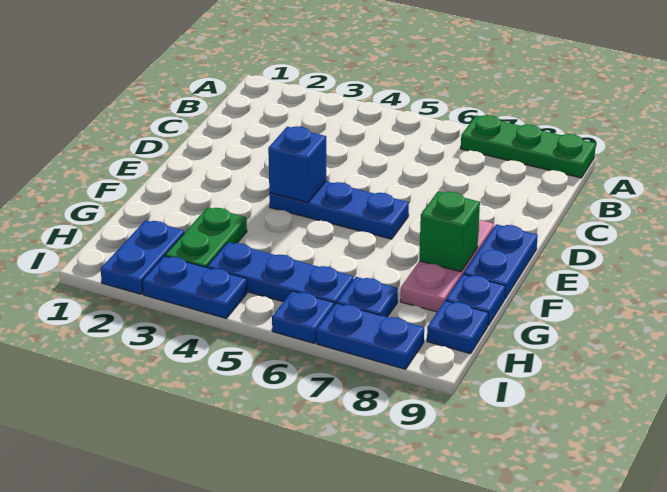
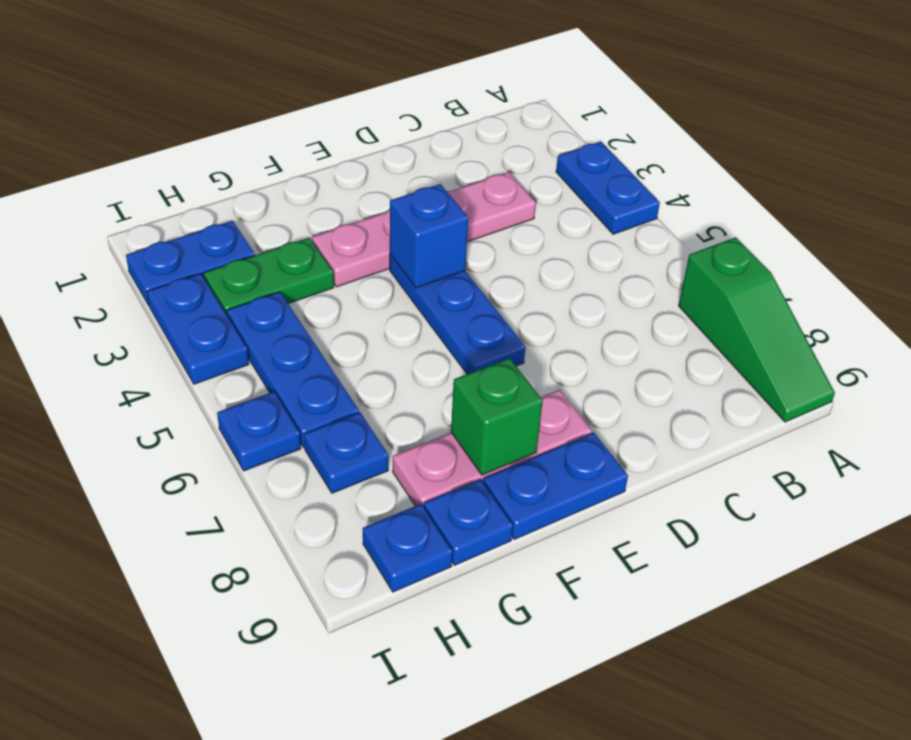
green 1x3 plate [461,115,596,178] -> green 1x3 slope [679,237,835,422]
none -> pink 1x4 plate [312,172,536,287]
blue 1x2 plate [317,303,424,369] -> blue 1x2 plate moved to [556,142,660,234]

